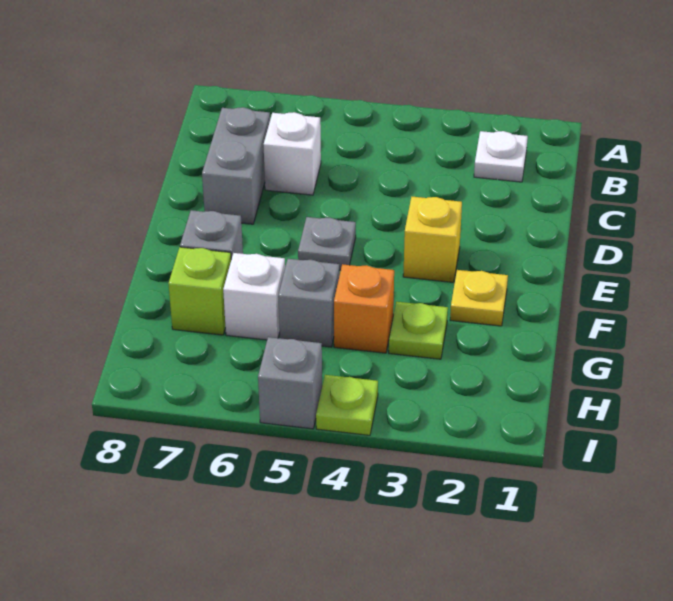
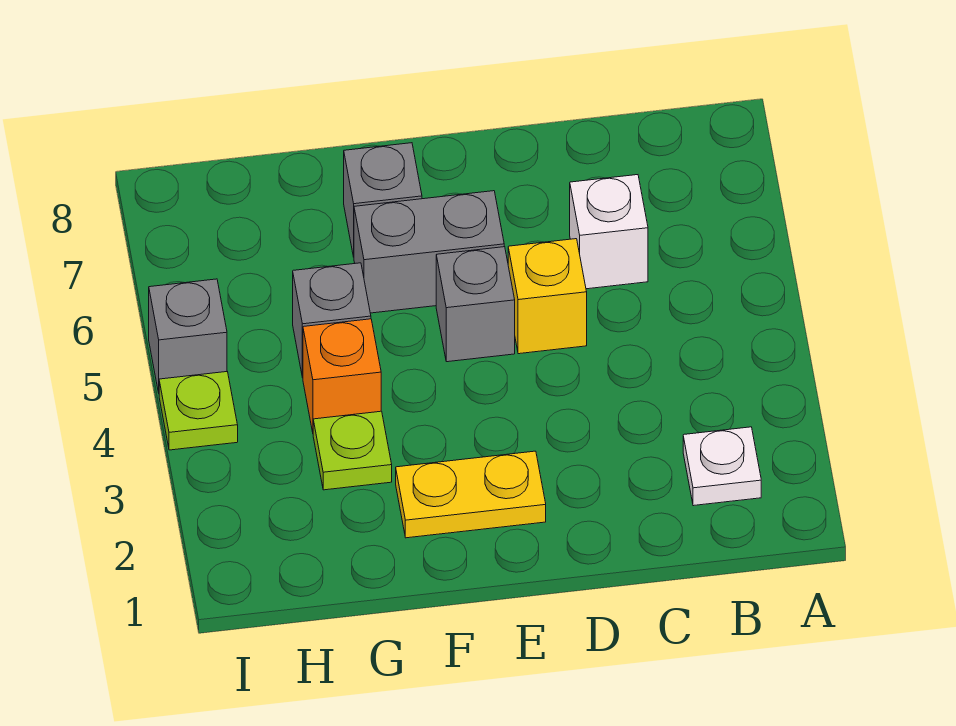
grey 1x2 brick [202,107,270,224] -> grey 1x2 brick moved to [354,191,504,313]
yellow 1x1 brick [403,197,462,282] -> yellow 1x1 brick moved to [508,239,587,354]
grey 1x1 plate [298,217,356,270] -> grey 1x1 brick [436,247,515,362]
yellow 1x1 plate [450,270,508,326] -> yellow 1x2 plate [396,451,546,538]
white 1x1 brick [223,253,285,340] -> none
lime 1x1 brick [169,247,231,335] -> none

